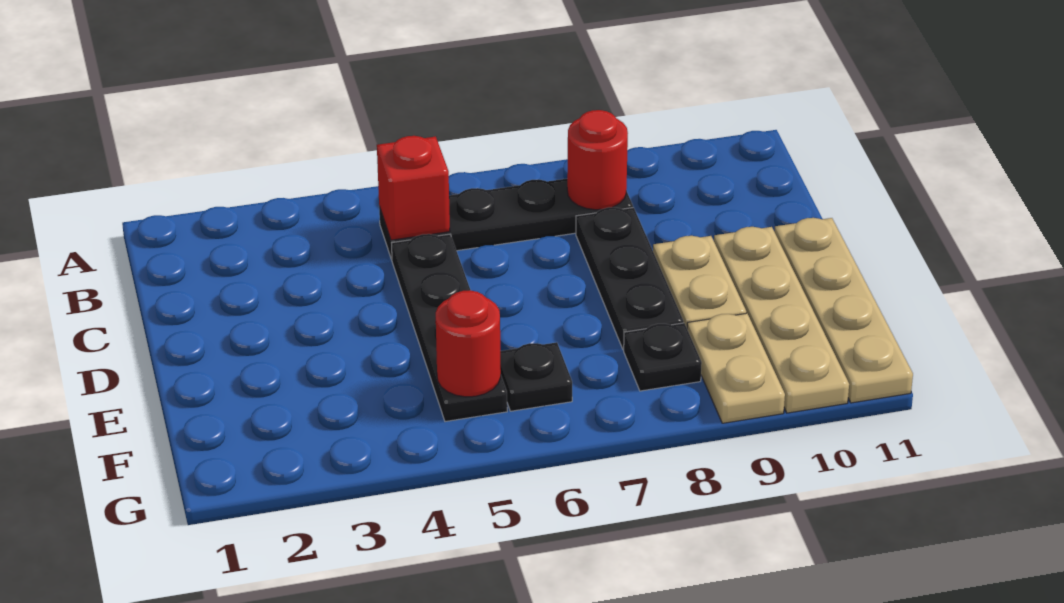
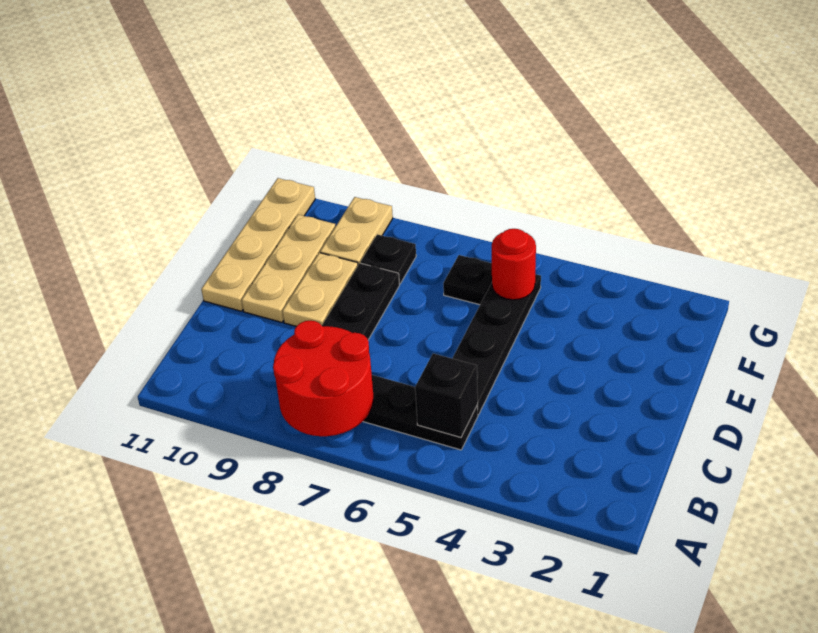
red 1x1 brick [377,136,450,240] -> black 1x1 brick [415,353,478,438]
red 1x1 round brick [567,110,628,210] -> red 2x2 round brick [273,321,373,436]
tan 1x4 plate [714,227,849,413] -> tan 1x3 plate [242,215,336,322]

